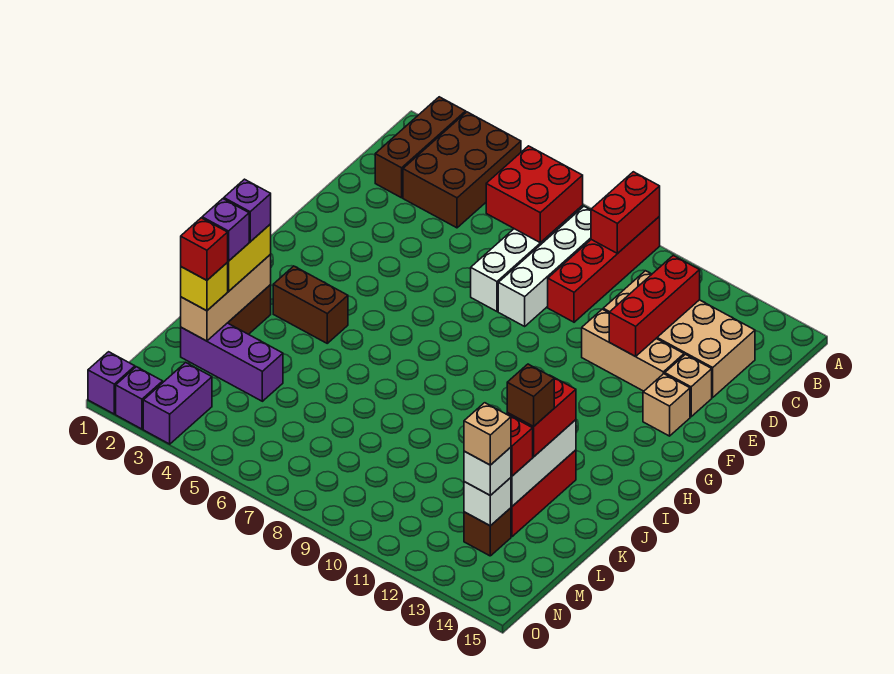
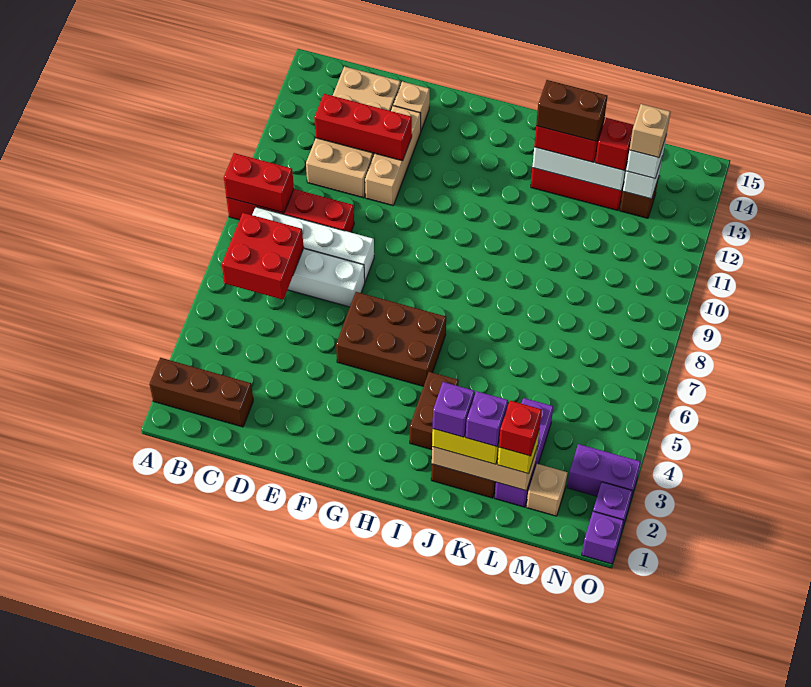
brown 2x3 brick [403,112,521,228] -> brown 2x3 brick moved to [336,292,446,386]
tan 1x1 brick [643,374,690,436] -> tan 1x1 brick moved to [526,464,568,516]
brown 1x1 brick [507,364,554,427] -> brown 1x2 brick [536,80,607,141]

